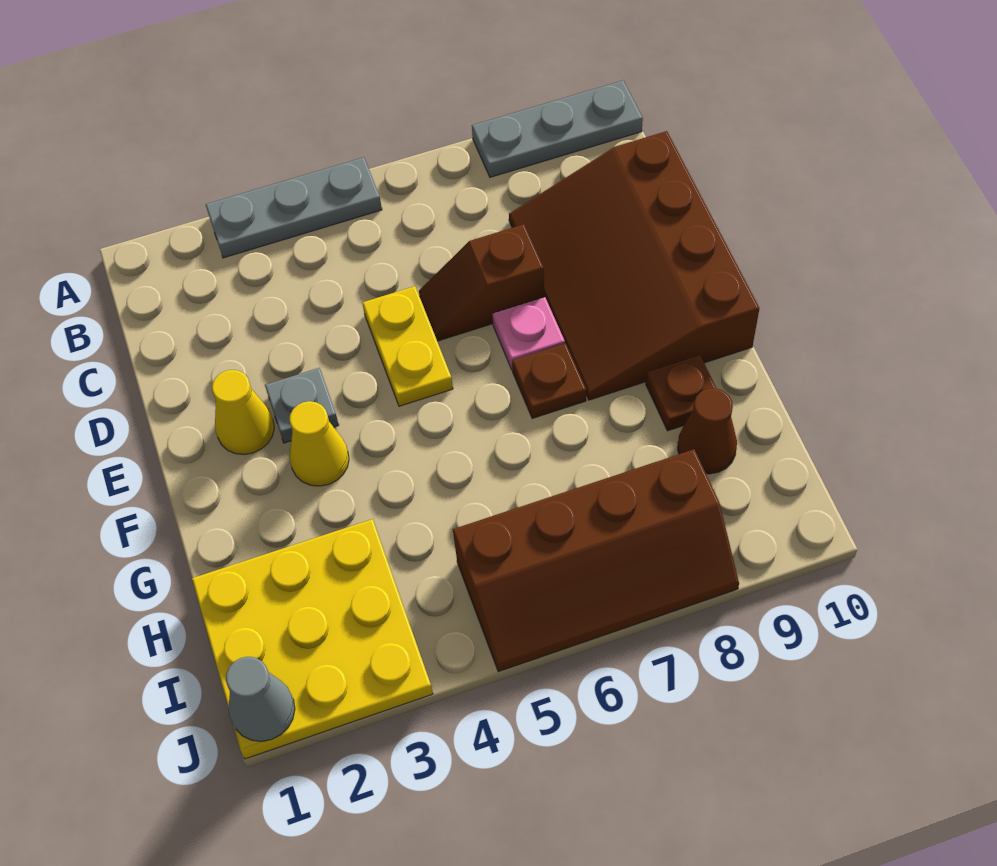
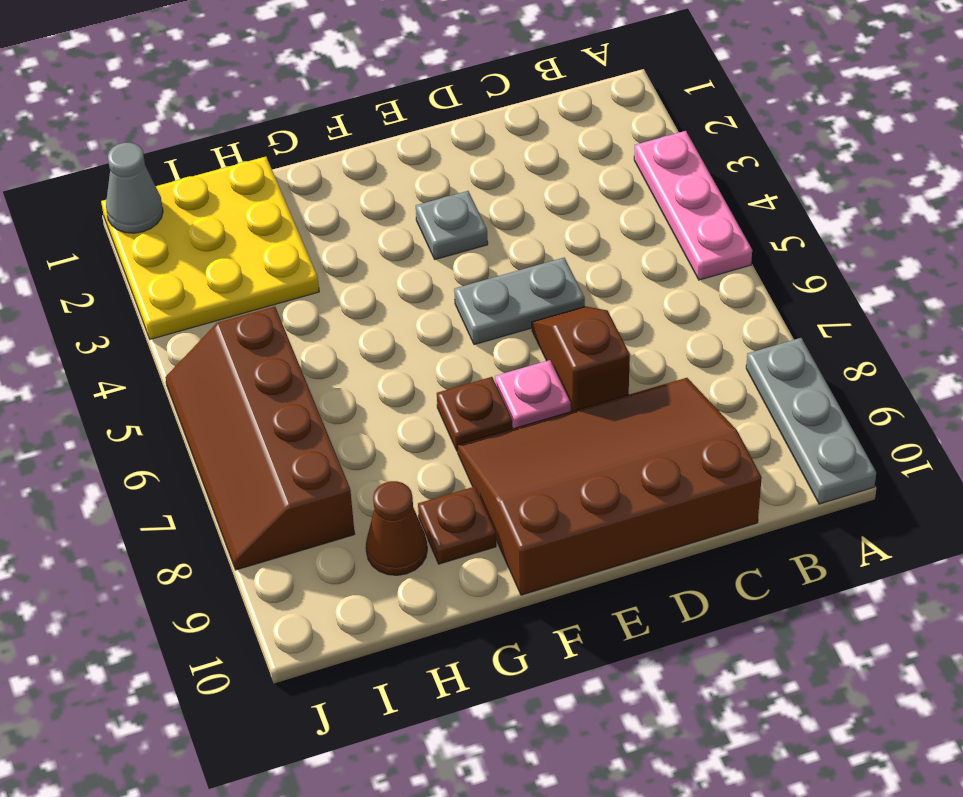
grey 1x3 plate [206,157,382,258] -> pink 1x3 plate [634,131,752,280]
yellow 1x2 plate [363,286,453,406] -> grey 1x2 plate [454,258,585,345]
yellow 1x1 cone [212,370,274,454] -> none
yellow 1x1 cone [289,401,349,486] -> none

